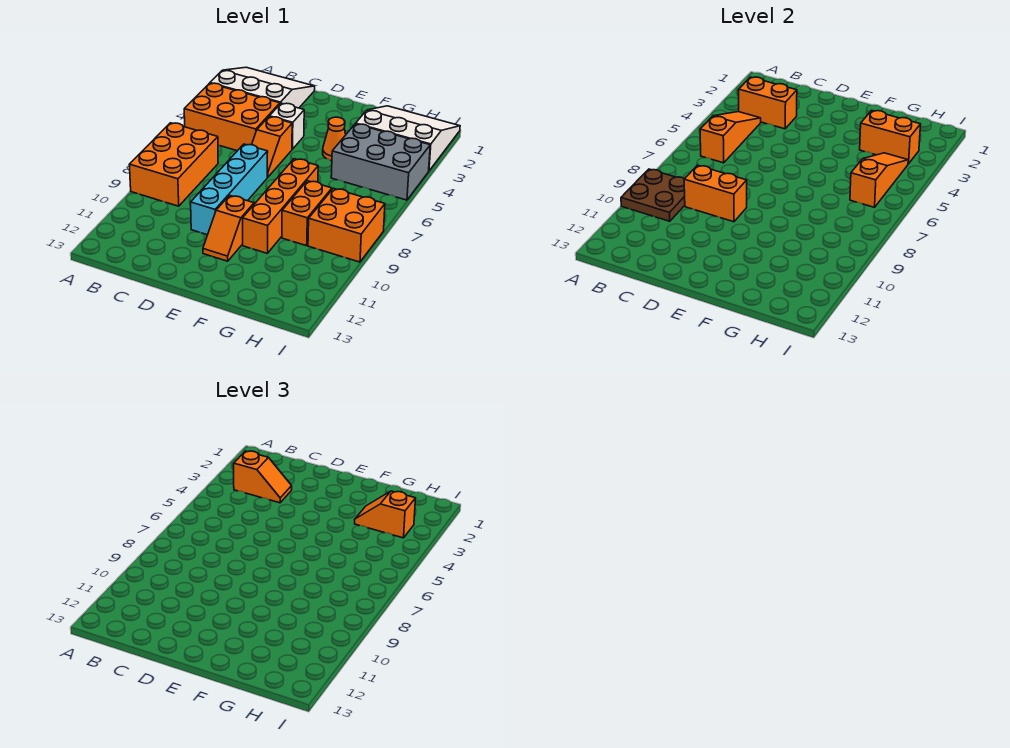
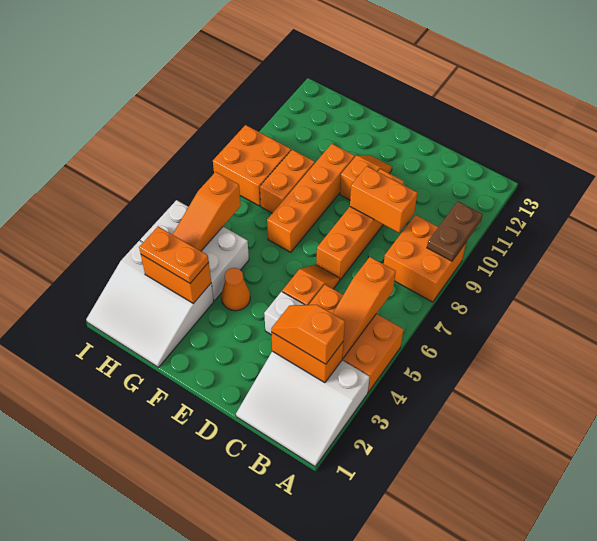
orange 2x3 brick [129,123,218,206] -> orange 2x2 brick [384,215,466,302]
brown 2x2 plate [621,169,685,221] -> brown 1x2 plate [427,201,483,261]
cyan 1x4 brick [191,144,268,235] -> orange 1x4 brick [316,169,404,280]
orange 1x2 slope [355,491,416,538] -> orange 1x2 plate [139,227,209,283]
grey 2x3 brick [331,124,430,200] -> white 2x3 brick [141,200,249,301]

